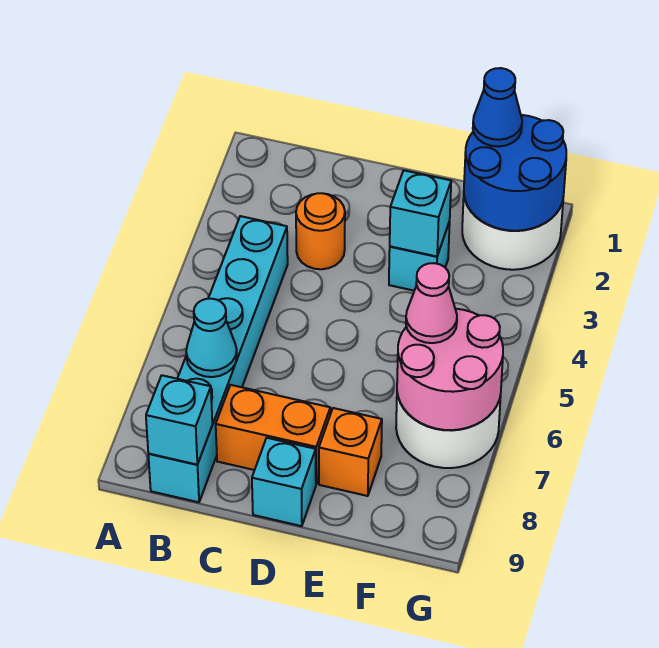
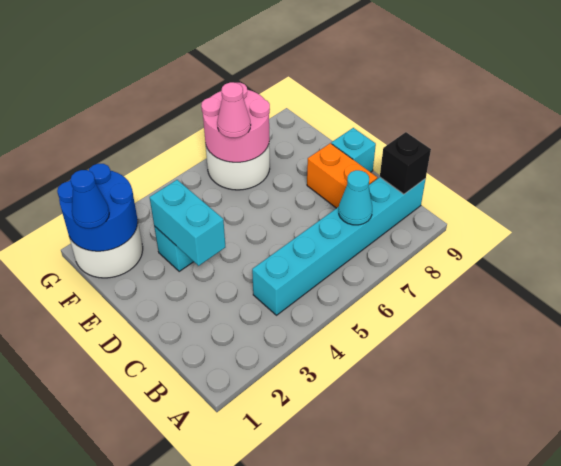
cyan 1x1 brick [146,375,212,465] -> black 1x1 brick [380,132,431,194]
orange 1x1 round brick [296,193,345,269] -> none
cyan 1x1 brick [390,170,451,256] -> cyan 1x2 brick [150,180,225,266]
orange 1x1 brick [319,408,382,496] -> none

